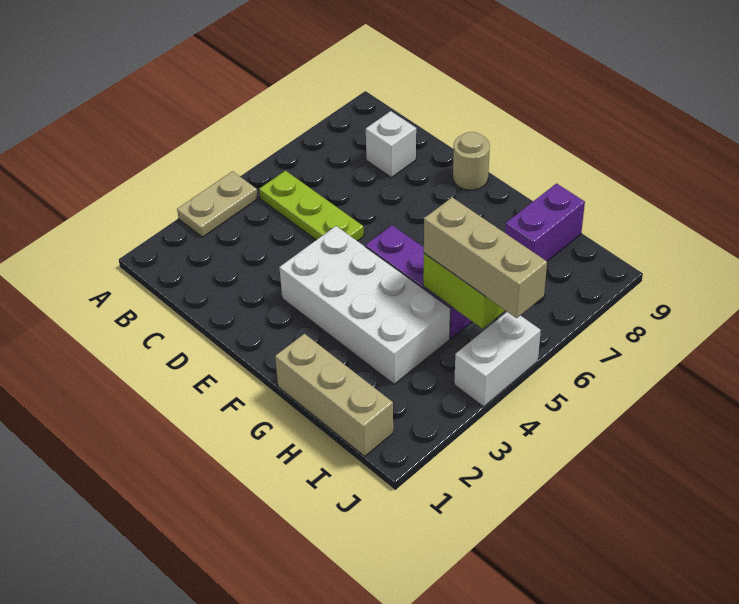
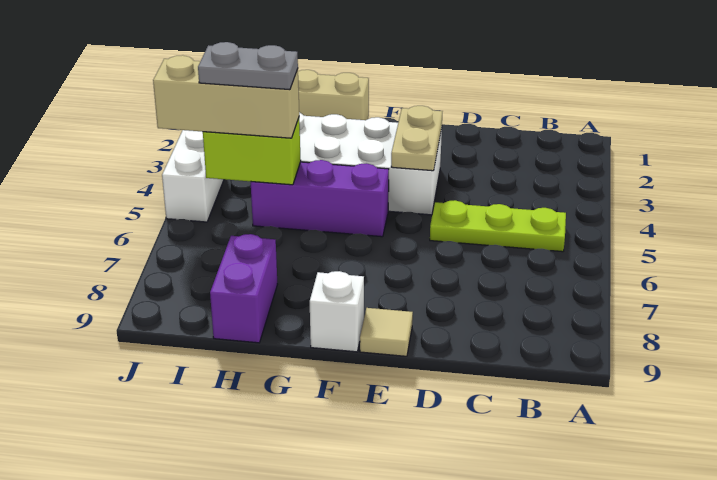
tan 1x2 plate [177,171,258,237] -> tan 1x2 plate moved to [391,106,442,171]
white 1x1 brick [366,111,416,177] -> white 1x1 brick moved to [310,271,364,352]
tan 1x1 round brick [453,132,490,190] -> tan 1x1 tile [360,308,413,356]
none -> grey 1x2 plate [198,42,298,90]

